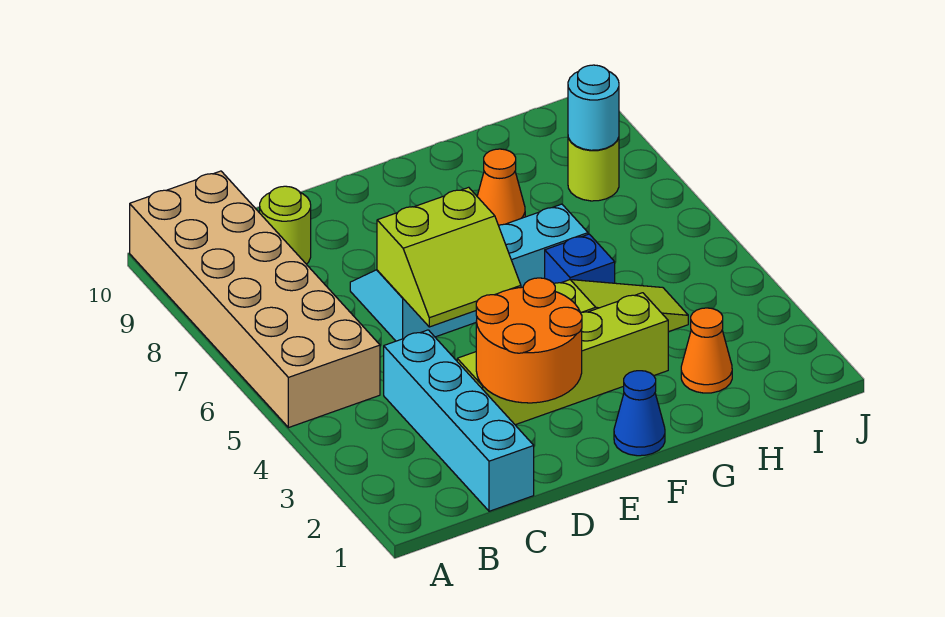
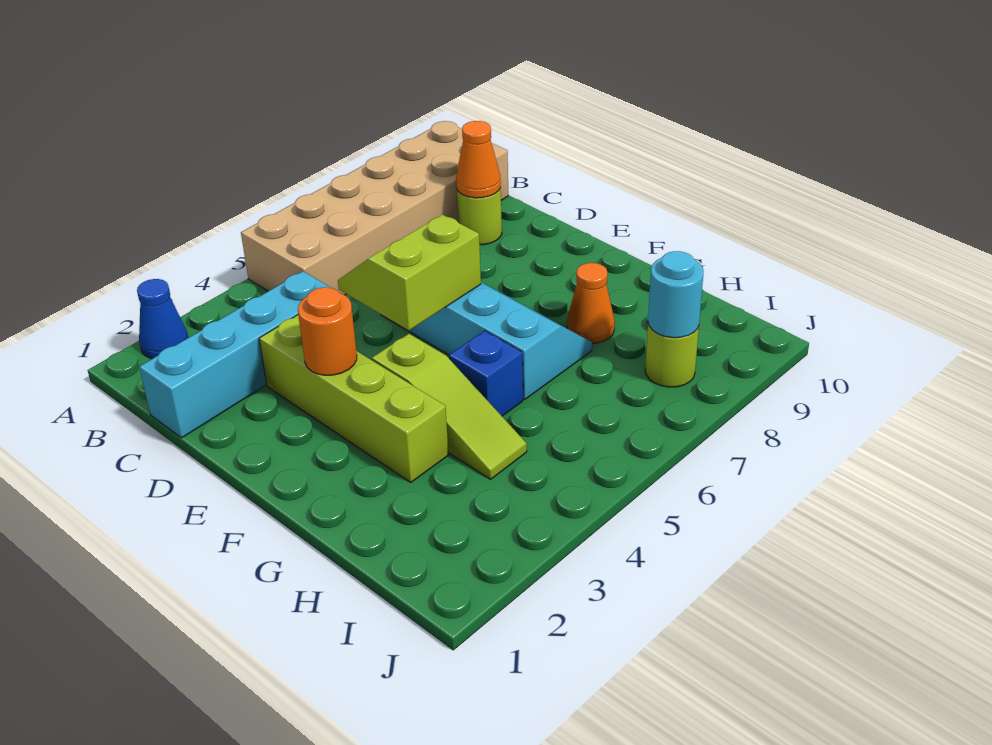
orange 2x2 round brick [476,278,582,403] -> orange 1x1 round brick [298,287,357,375]
lime 2x2 slope [377,187,521,327] -> lime 2x2 slope turned to [338,215,481,331]
blue 1x1 cone [614,371,665,456] -> blue 1x1 cone moved to [137,279,188,359]
orange 1x1 cone [681,308,732,393] -> orange 1x1 cone moved to [456,121,501,198]

